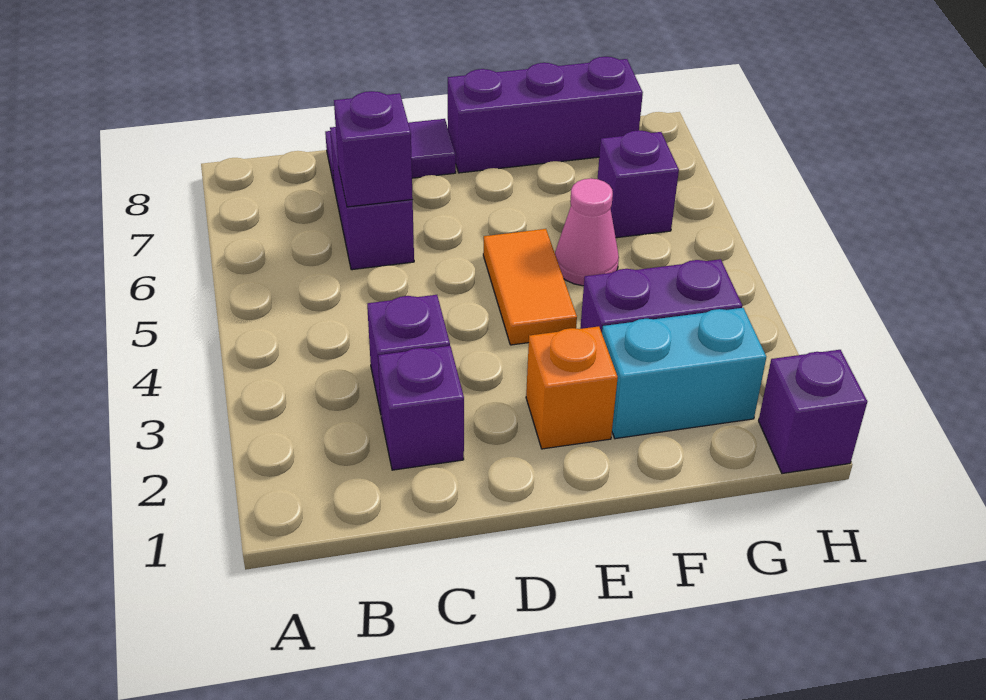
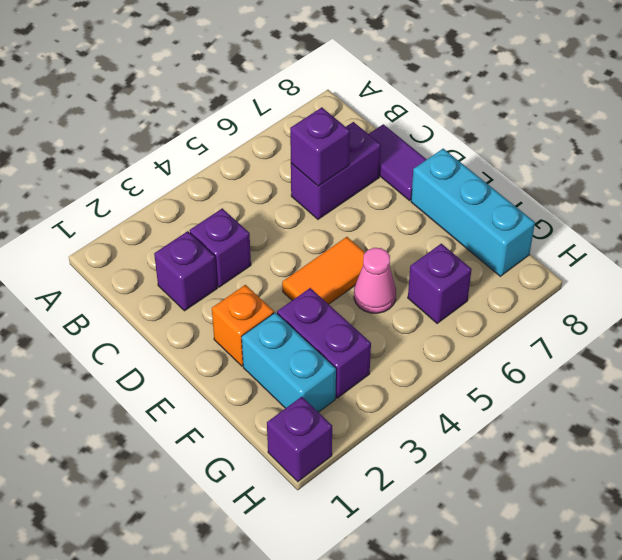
purple 1x3 brick [448,57,643,173] -> cyan 1x3 brick [411,149,535,276]

